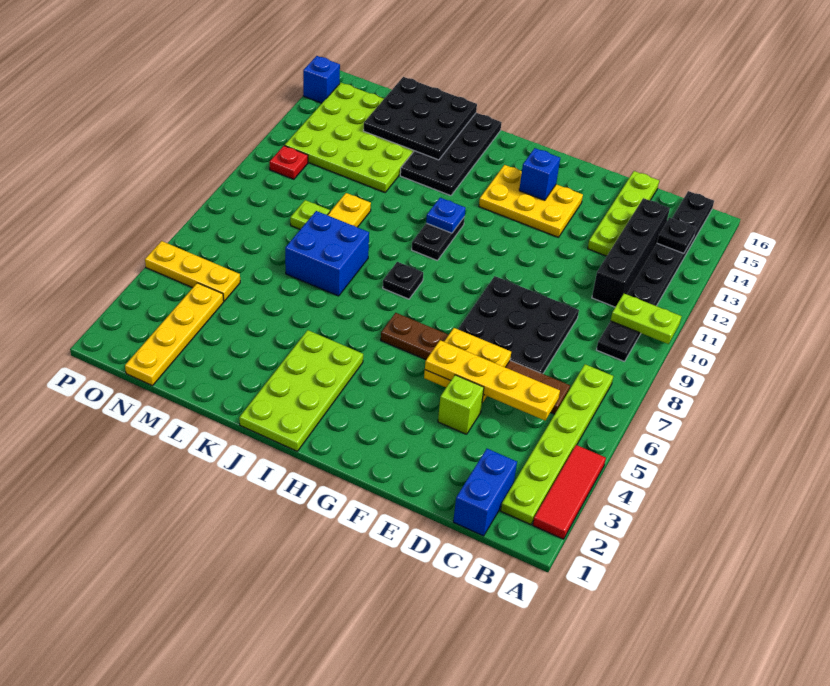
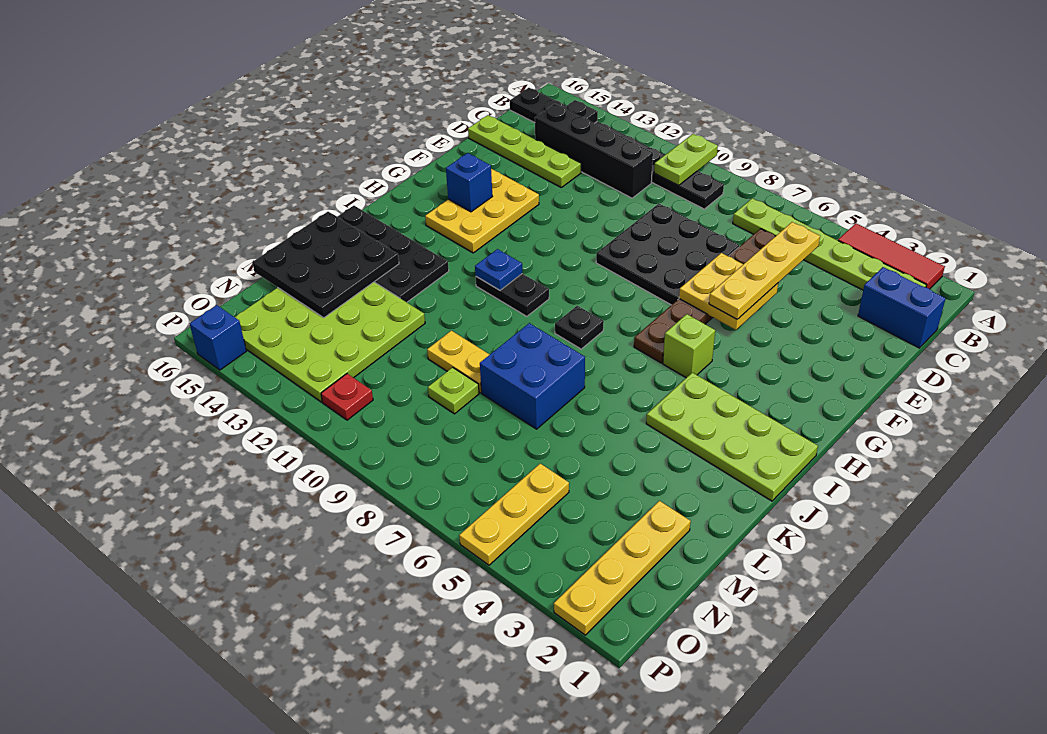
lime 1x1 brick [438,375,484,434] -> lime 1x1 brick moved to [663,314,715,378]
yellow 1x4 plate [125,283,224,386] -> yellow 1x4 plate turned to [554,501,691,635]

